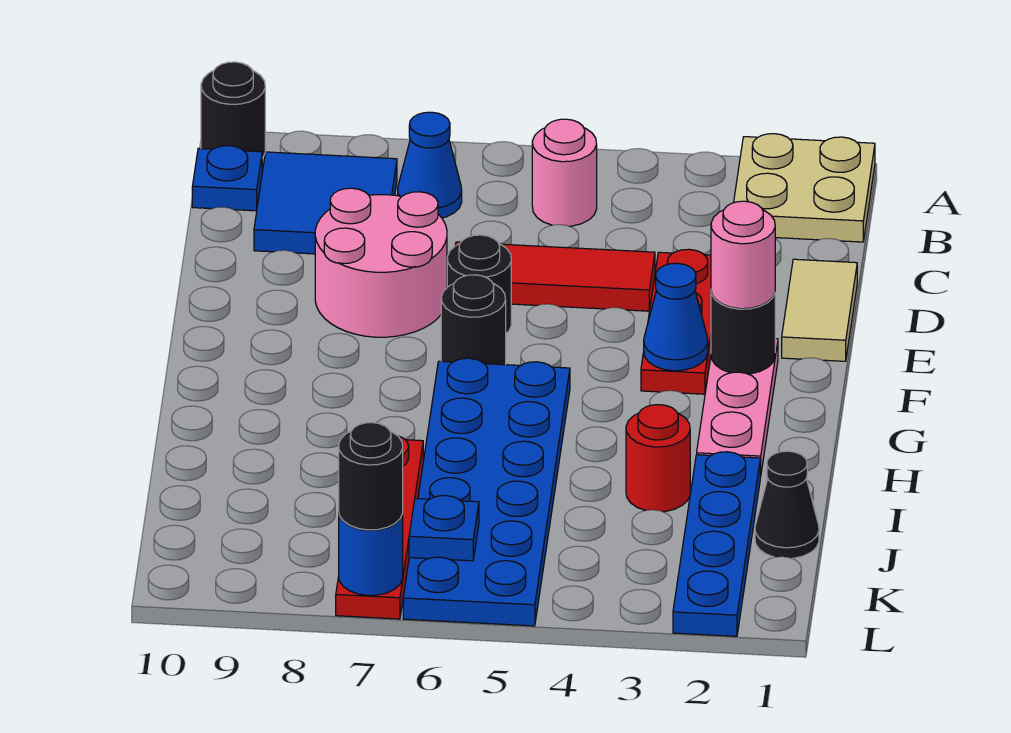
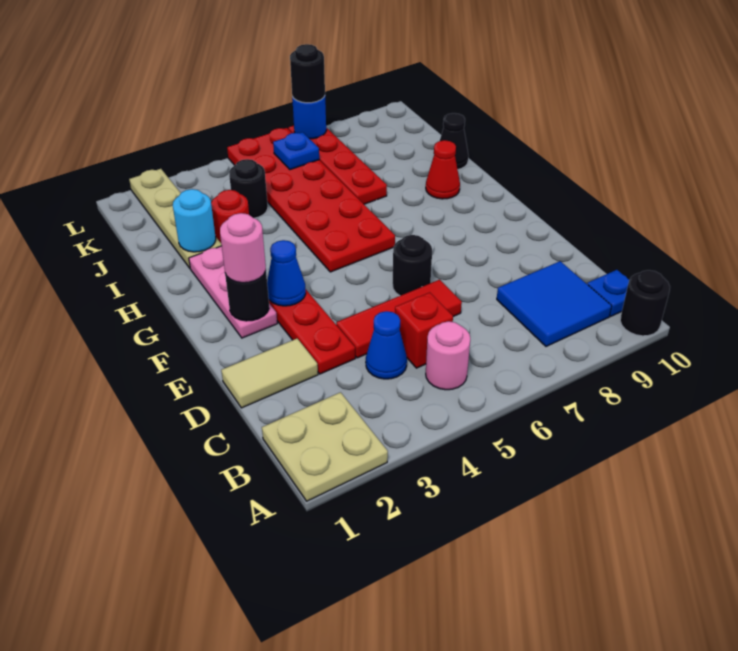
blue 1x1 cone [398,112,462,218] -> blue 1x1 cone moved to [366,311,407,379]
none -> red 1x1 brick [395,292,453,368]
tan 1x2 tile [782,259,857,361] -> tan 1x2 tile turned to [221,339,318,408]
pink 2x2 round brick [315,188,447,337] -> none
black 1x1 round brick [441,275,506,365] -> black 1x1 round brick moved to [229,159,268,218]
blue 2x6 plate [403,358,570,626] -> red 2x6 plate [227,128,395,272]
none -> red 1x1 cone [426,140,460,199]
blue 1x4 plate [673,452,760,636] -> tan 1x4 plate [129,169,222,268]
none -> cyan 1x1 round brick [173,189,216,252]
black 1x1 cone [755,451,819,558] -> black 1x1 cone moved to [440,113,469,169]

